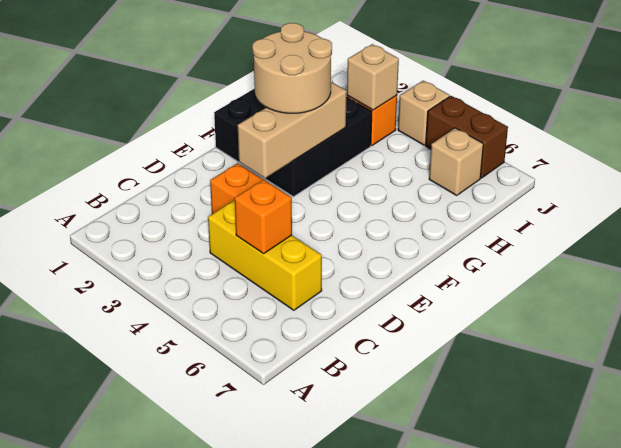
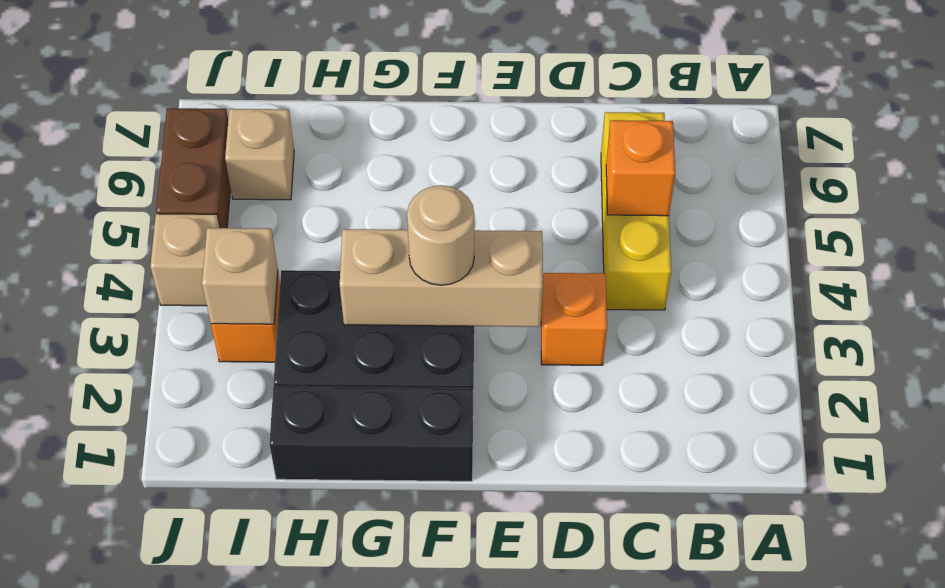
tan 2x2 round brick [253,23,332,113] -> tan 1x1 round brick [407,185,474,285]

